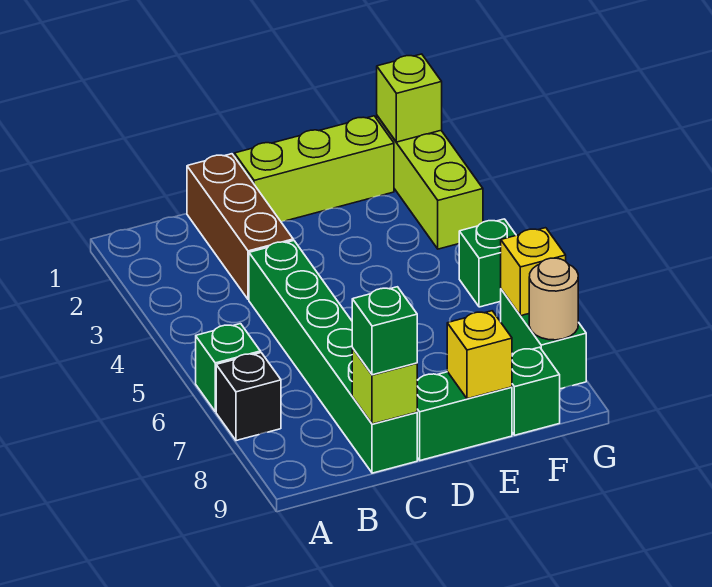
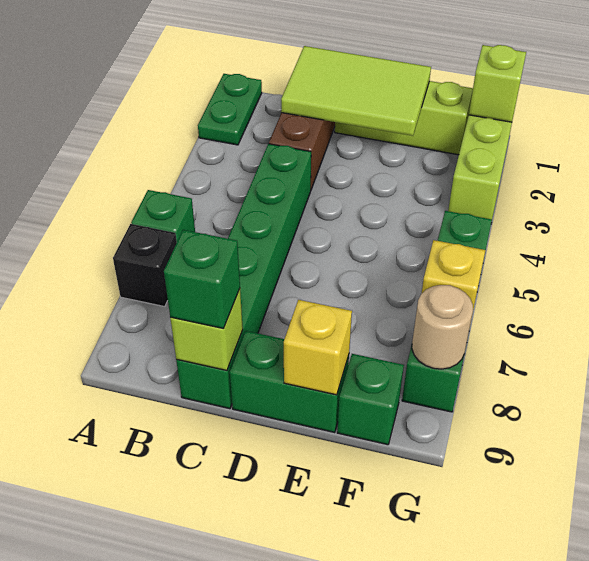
none -> green 1x2 plate [198,74,262,145]
none -> lime 2x3 tile [281,46,431,136]

